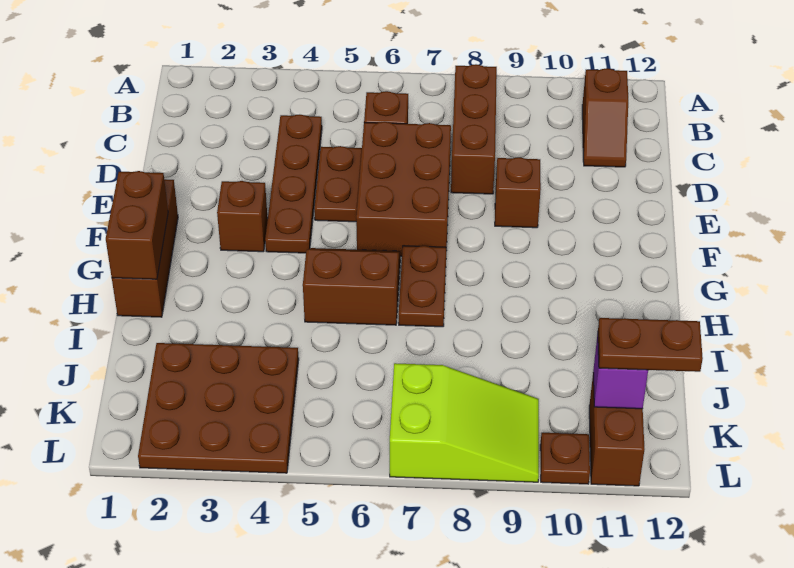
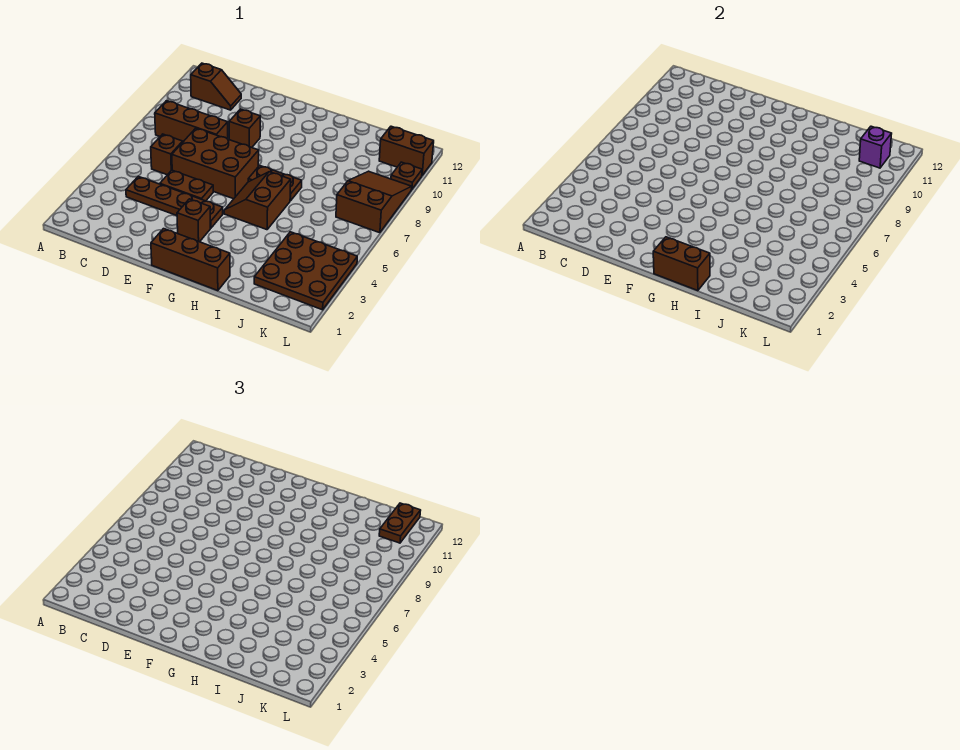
lime 2x3 slope [390,363,539,482] -> brown 2x3 slope [336,171,412,233]

